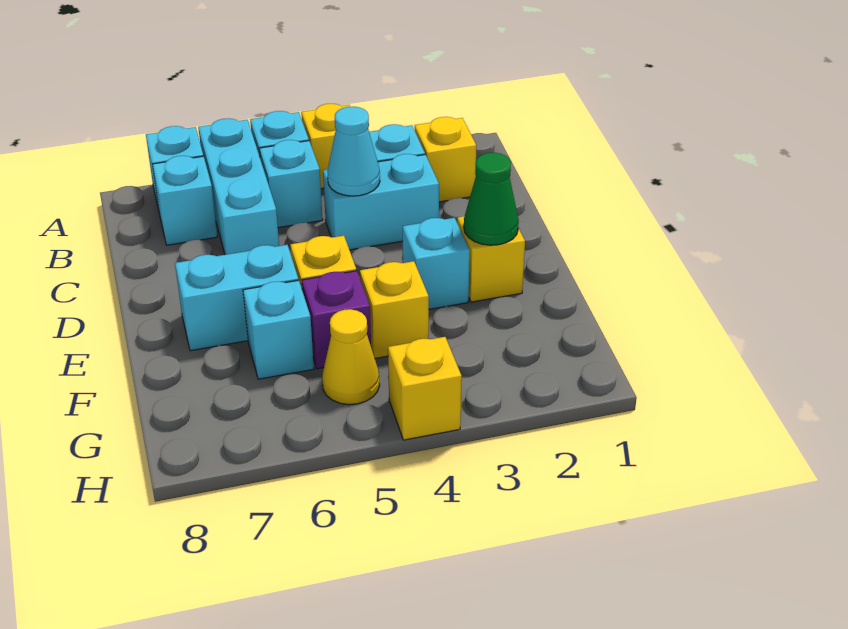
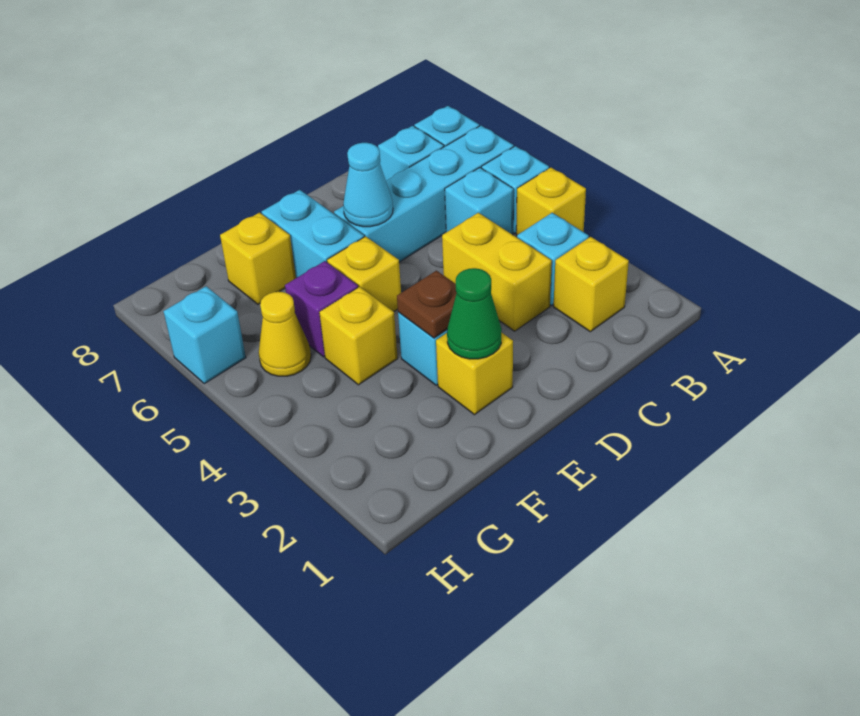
cyan 1x3 brick [198,118,279,255] -> cyan 1x4 brick [334,126,514,262]
cyan 1x2 brick [323,154,439,250] -> yellow 1x2 brick [442,213,552,331]
cyan 1x1 cone [327,107,380,196] -> cyan 1x1 cone moved to [343,143,393,227]
none -> brown 1x1 plate [397,271,456,338]
cyan 1x1 brick [243,280,314,379] -> cyan 1x1 brick moved to [164,286,246,384]
yellow 1x1 brick [388,337,462,440] -> yellow 1x1 brick moved to [220,213,296,304]

